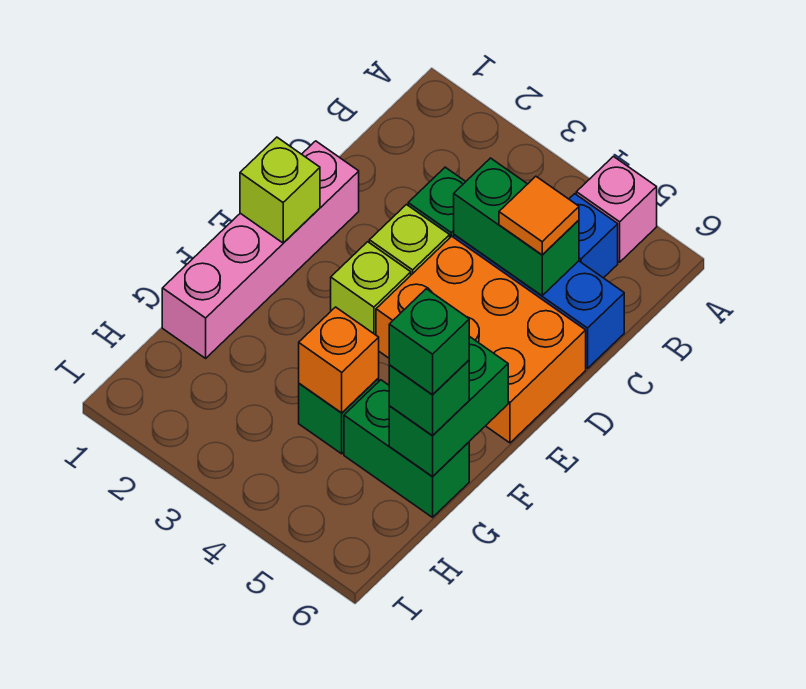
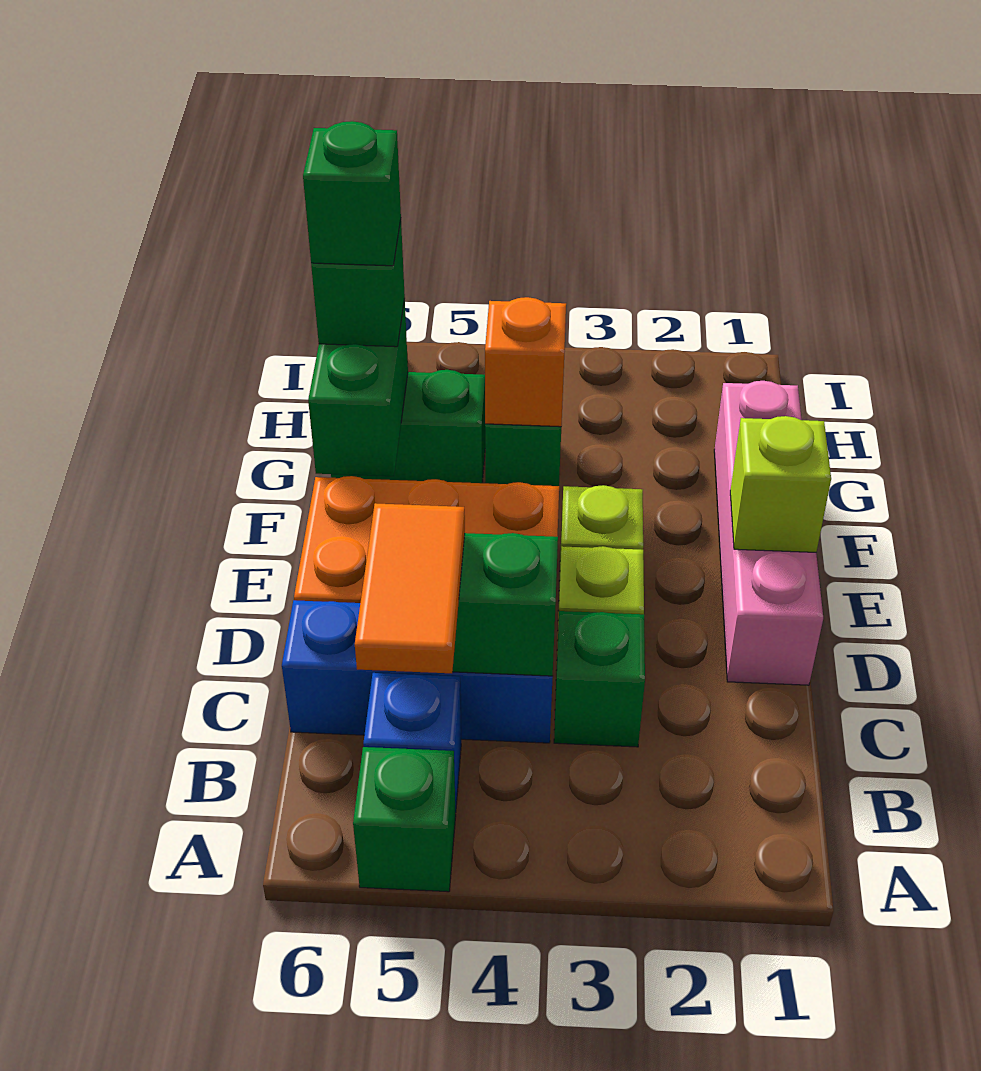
pink 1x1 brick [576,156,657,262] -> green 1x1 brick [353,747,456,892]
orange 1x1 tile [499,176,579,255] -> orange 1x2 tile [355,503,465,673]

